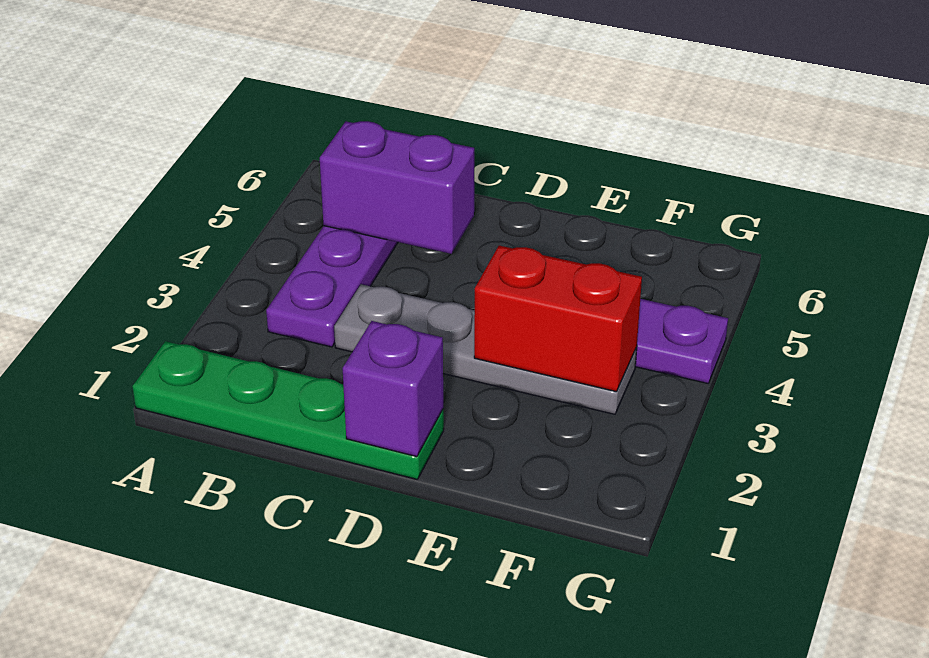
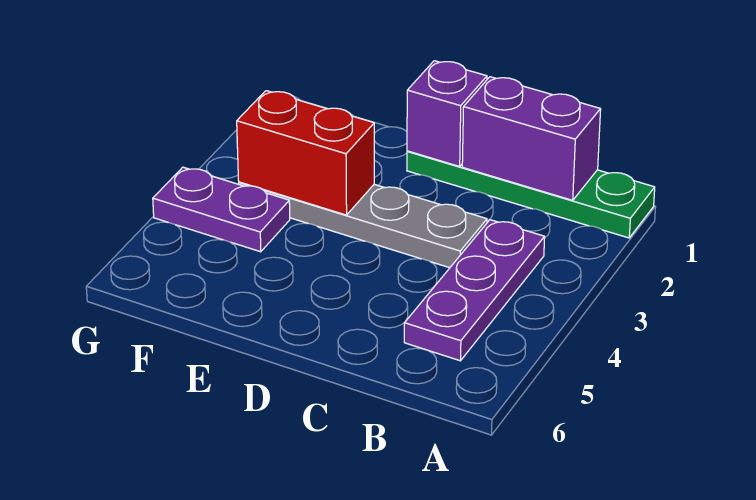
purple 1x2 brick [320,121,474,254] -> purple 1x2 brick moved to [462,77,601,200]

